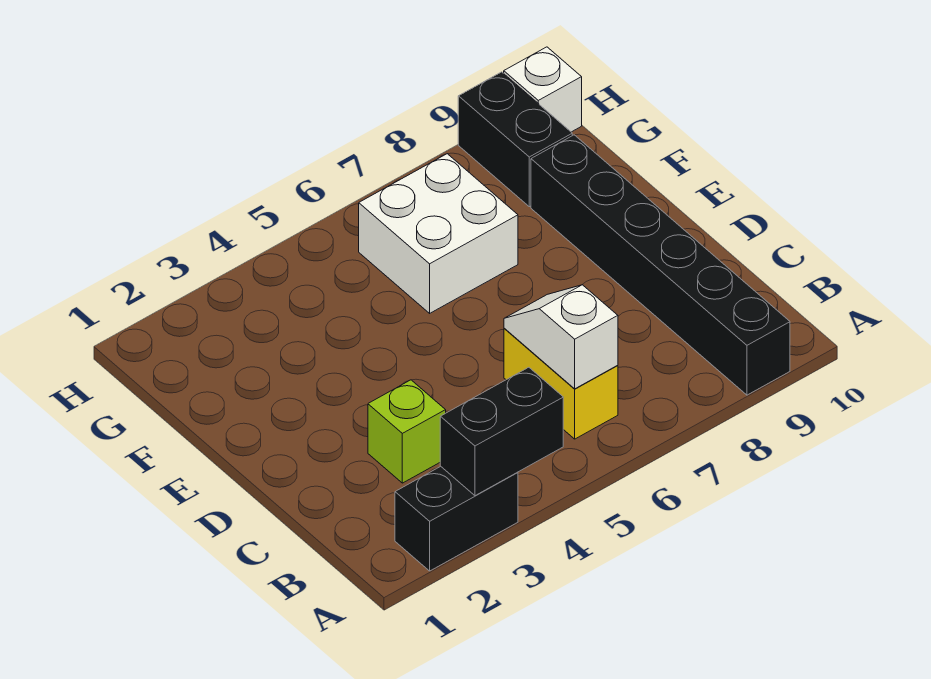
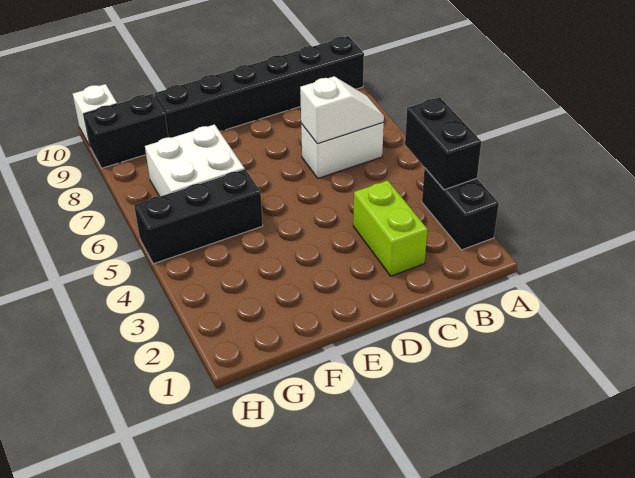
yellow 1x2 brick [504,328,618,439] -> white 1x2 brick [301,122,384,178]
white 1x2 slope [504,285,618,389] -> white 1x2 slope turned to [300,76,384,144]
lime 1x1 brick [368,380,446,483] -> lime 1x2 brick [353,180,428,276]
none -> black 1x3 brick [134,169,263,264]

